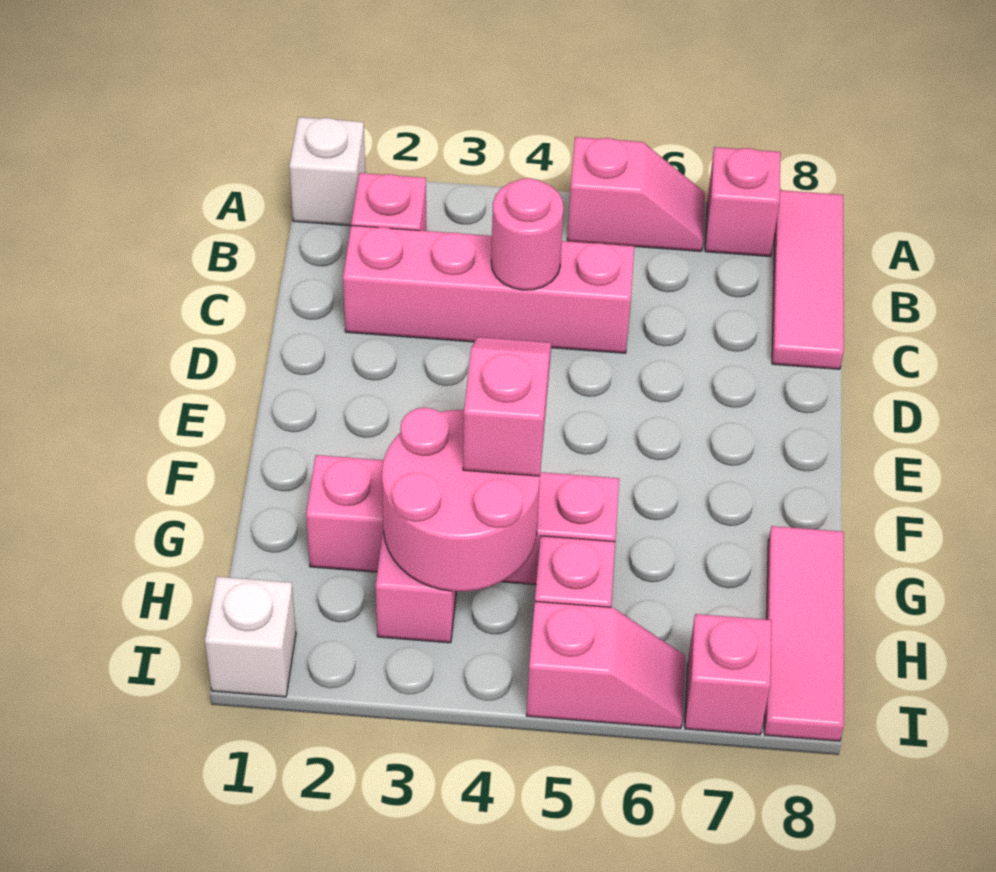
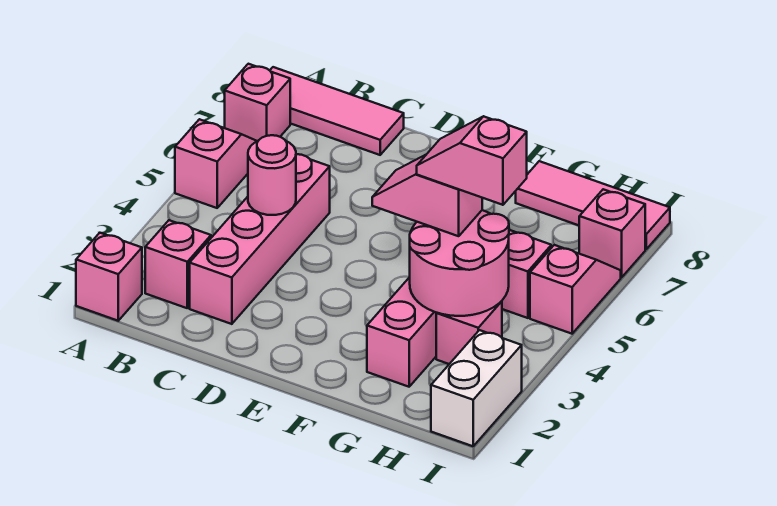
white 1x1 brick [289,117,365,226] -> pink 1x1 brick [76,233,142,321]
none -> pink 1x2 slope [417,116,527,205]
white 1x1 brick [205,577,296,697] -> white 1x2 brick [431,330,522,446]

